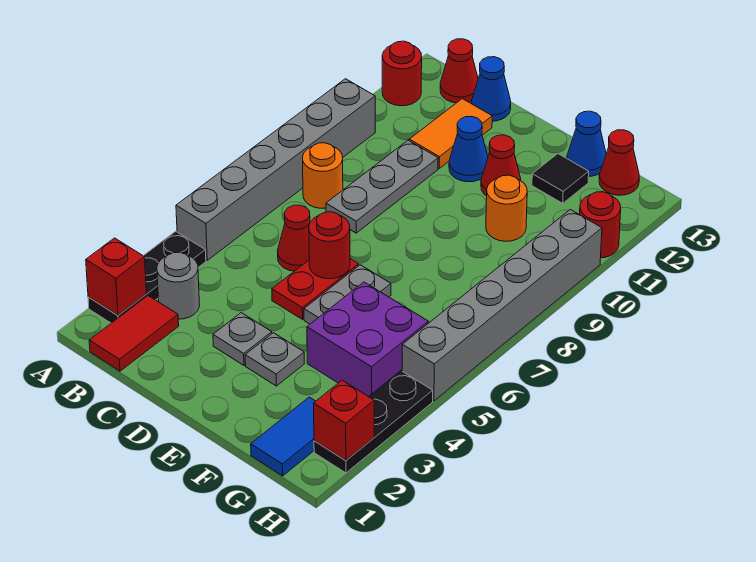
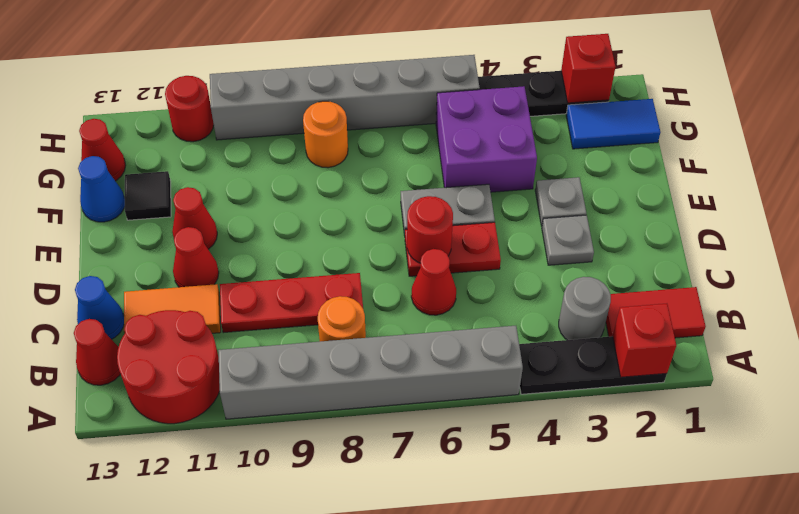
red 1x1 round brick [382,41,422,106] -> red 2x2 round brick [117,310,220,424]
grey 1x3 plate [326,140,438,233] -> red 1x3 plate [220,273,363,333]
blue 1x1 cone [449,117,488,182] -> red 1x1 cone [173,227,219,287]
orange 1x1 round brick [486,175,527,241] -> orange 1x1 round brick moved to [303,101,348,168]

